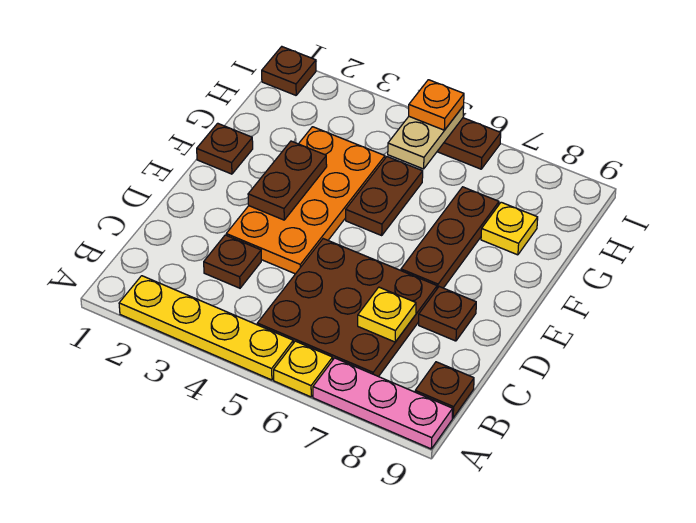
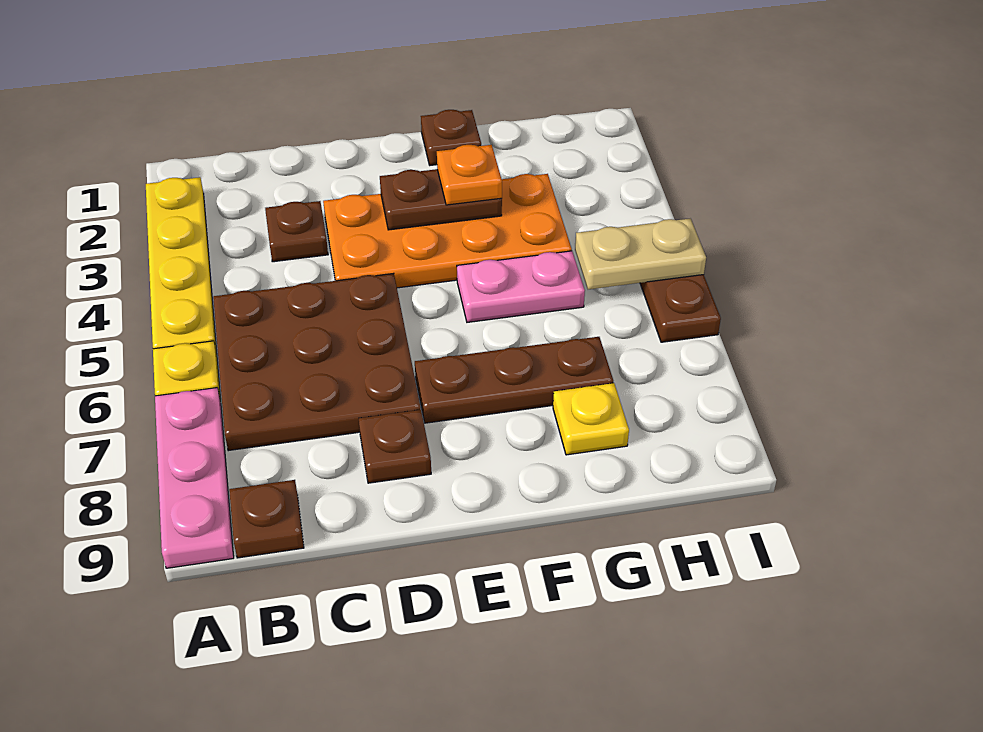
yellow 1x1 plate [358,287,416,342] -> none
brown 1x2 plate [346,157,423,235] -> pink 1x2 plate [457,251,585,322]
brown 1x1 plate [262,47,316,95] -> none
orange 1x1 plate [409,80,464,130] -> orange 1x1 plate moved to [437,145,502,205]

